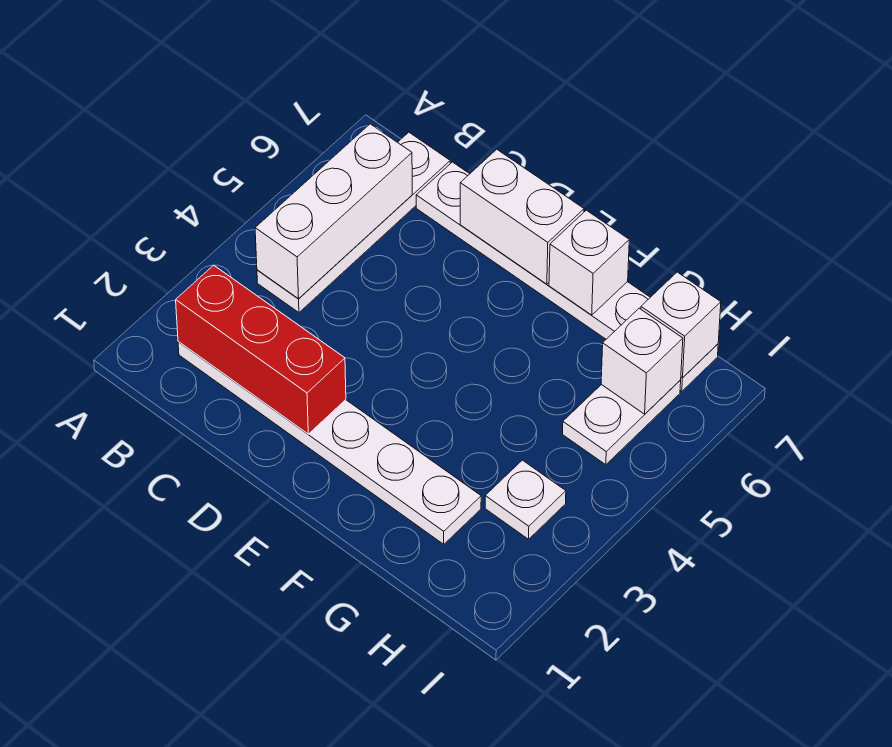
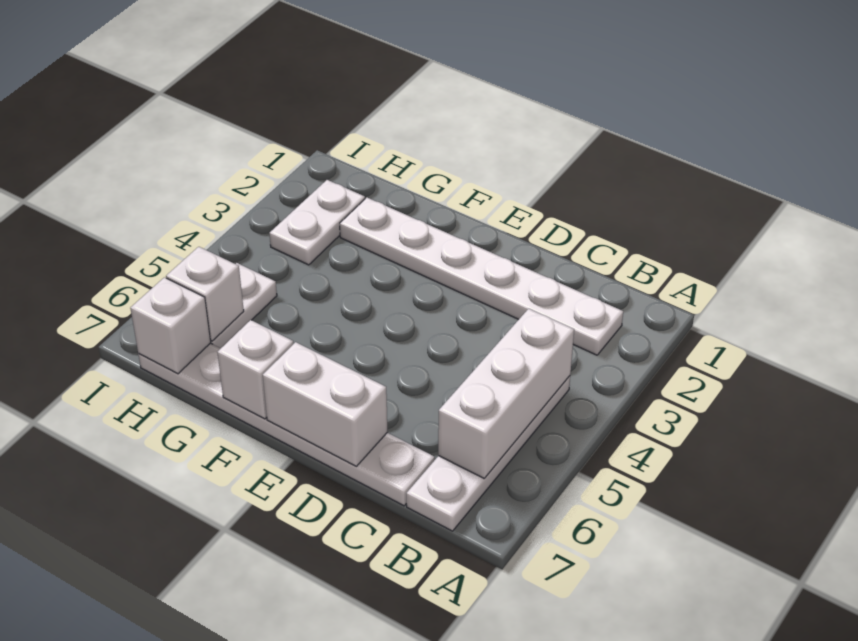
red 1x3 brick [176,265,346,434] -> none
white 1x1 plate [485,460,566,539] -> white 1x2 plate [269,180,365,265]

